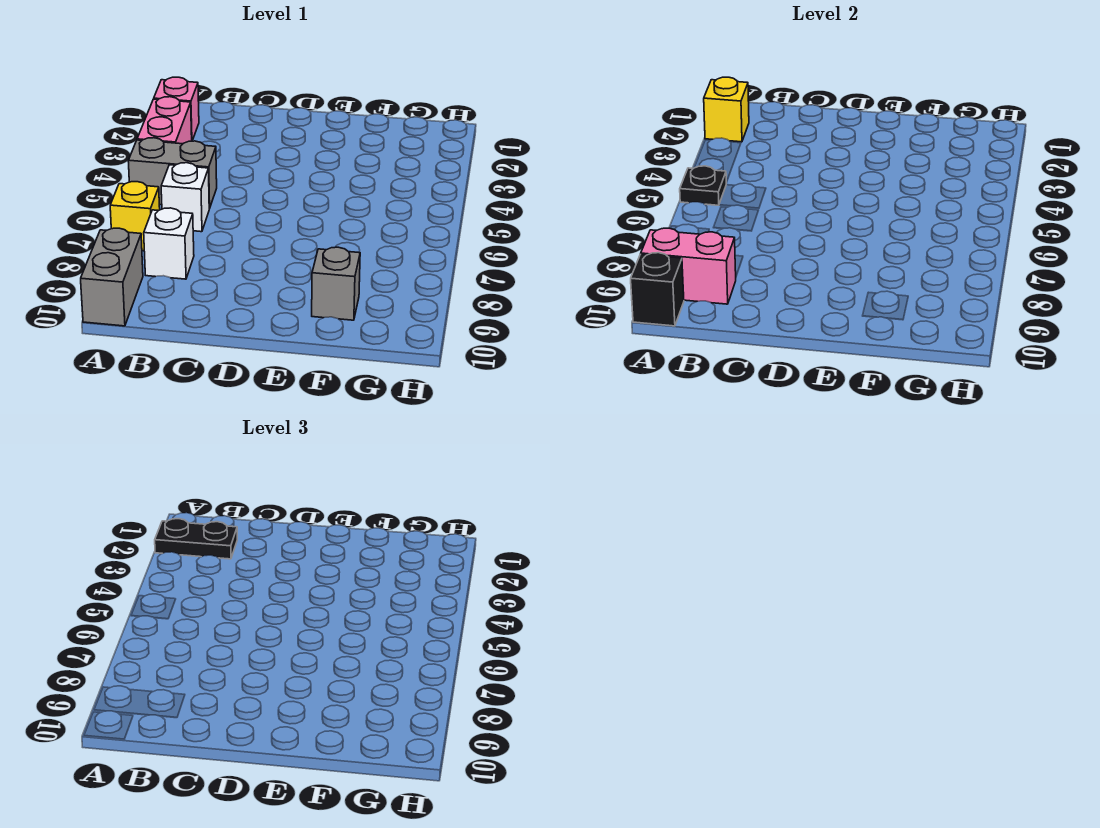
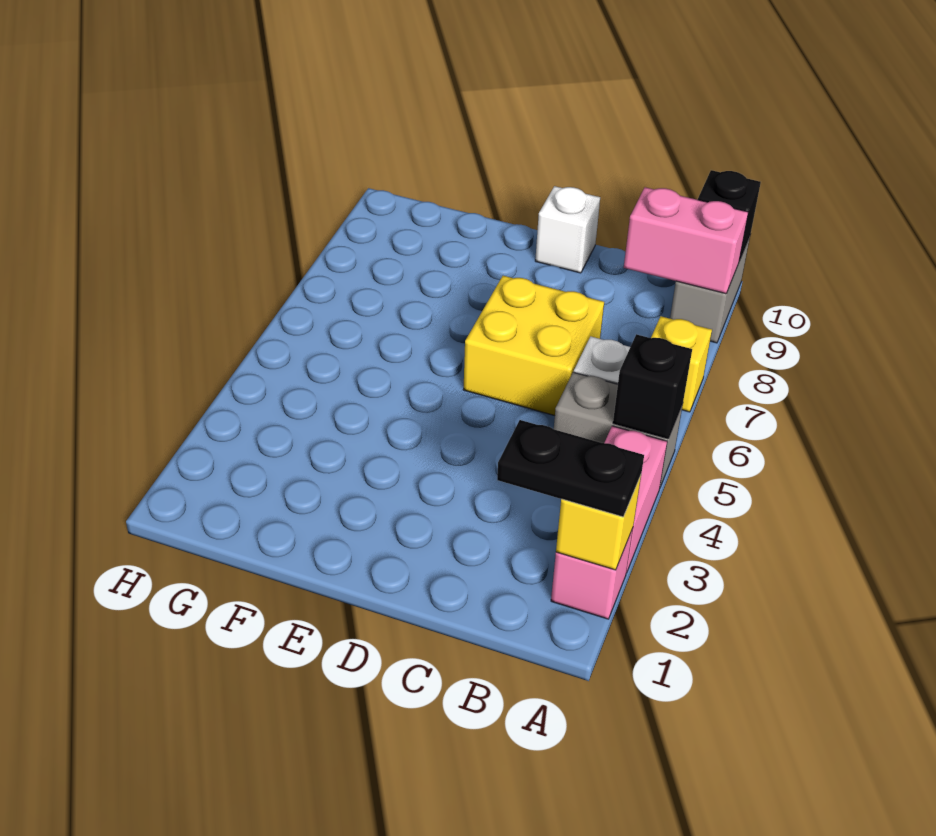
black 1x1 plate [680,166,726,205] -> black 1x1 brick [613,334,692,439]
white 1x1 brick [144,208,194,279] -> white 1x1 brick moved to [535,186,600,273]
none -> yellow 2x2 brick [463,276,604,416]
grey 1x1 brick [312,247,360,320] -> none

